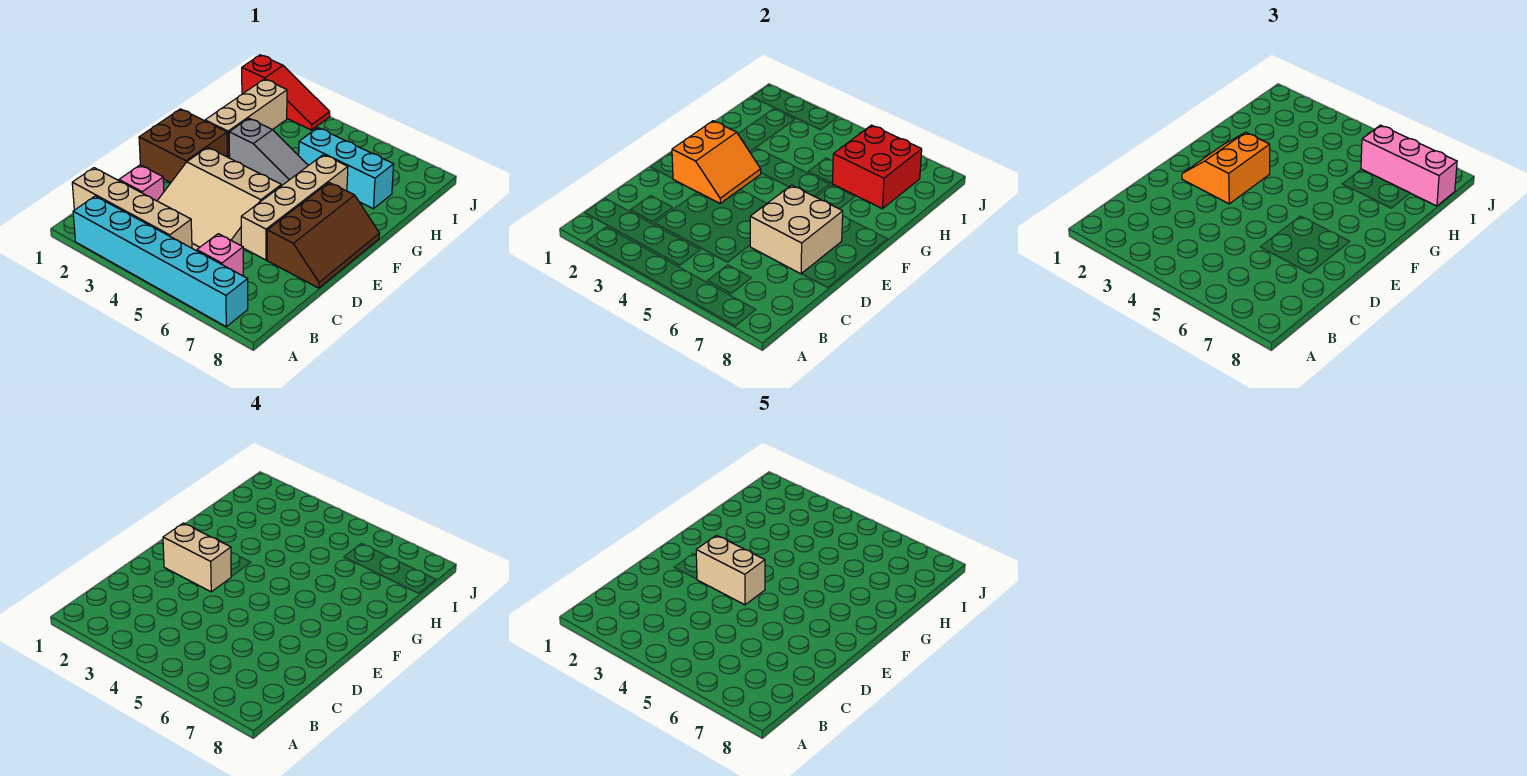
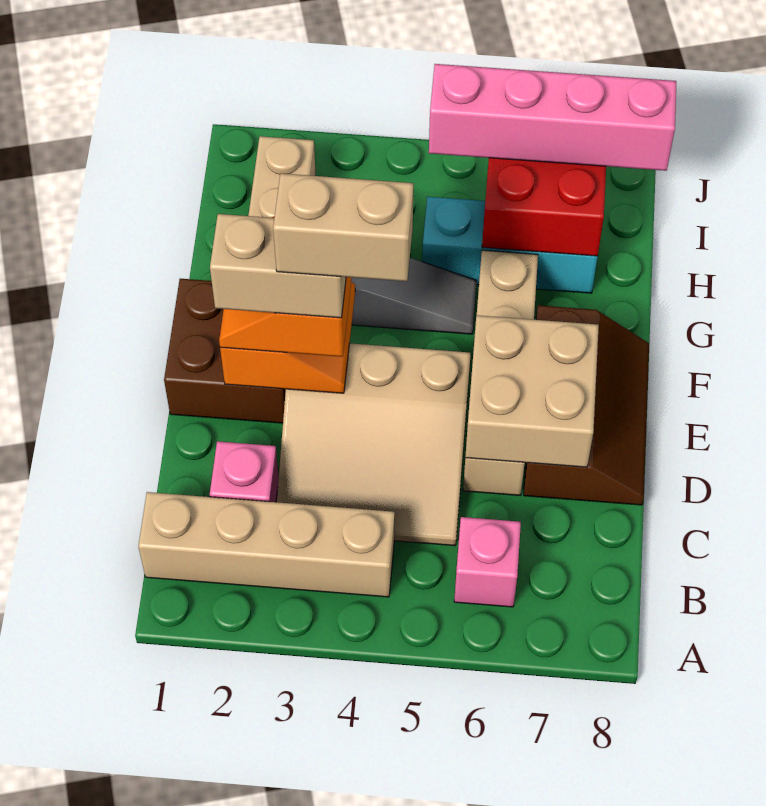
cyan 1x6 brick [73,196,248,327] -> none
pink 1x3 brick [1361,125,1457,206] -> pink 1x4 brick [429,64,676,171]
red 1x3 slope [242,55,330,130] -> none

